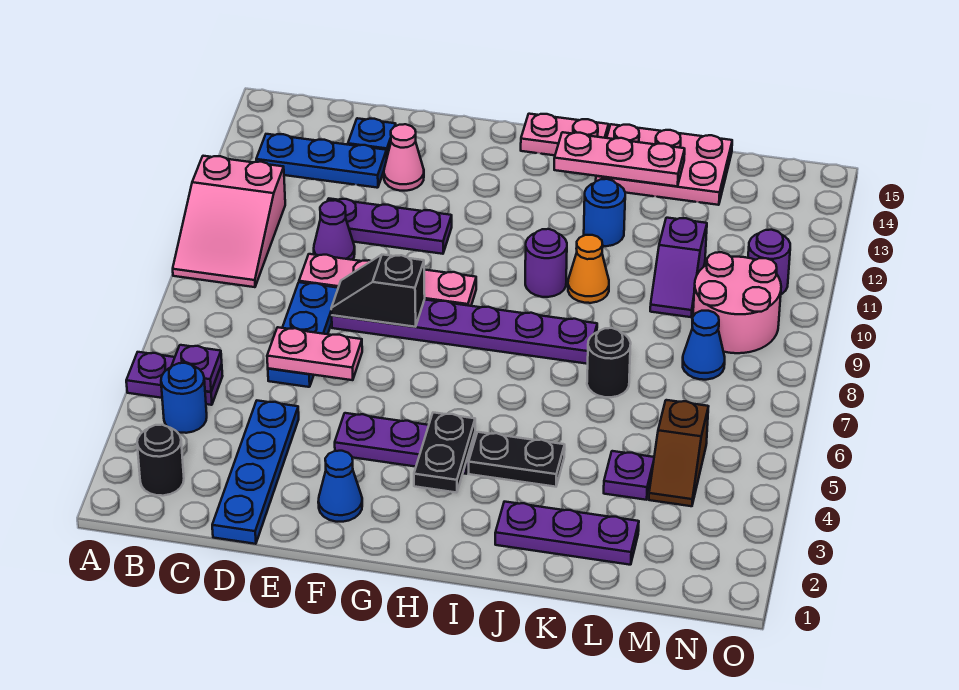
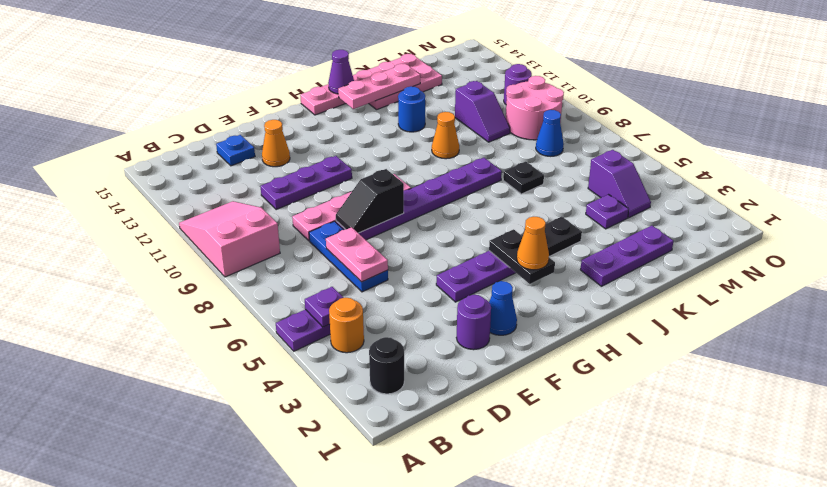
pink 2x3 slope [173,156,285,287] -> pink 2x3 slope turned to [179,201,280,277]
blue 1x1 round brick [161,363,207,433] -> orange 1x1 round brick [329,298,364,353]
blue 1x3 plate [256,134,387,188] -> none
blue 1x4 plate [212,401,299,544] -> none
pink 1x2 plate [267,327,362,380] -> pink 1x2 plate turned to [326,227,388,282]
purple 1x1 cone [314,200,355,260] -> purple 1x1 cone moved to [328,50,354,94]
pink 1x1 cone [384,124,424,191] -> orange 1x1 cone [262,120,290,167]
none -> orange 1x1 cone [517,217,549,270]
purple 1x1 round brick [525,229,567,297] -> purple 1x1 round brick moved to [456,295,491,350]
black 1x1 round brick [587,328,631,397] -> black 1x1 plate [503,162,544,194]
brown 1x2 slope [649,400,709,506] -> purple 1x2 slope [588,150,651,218]

